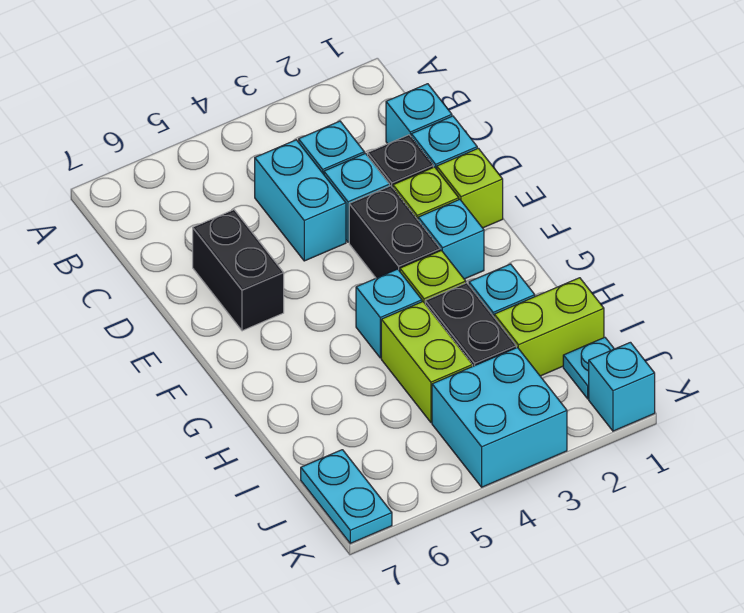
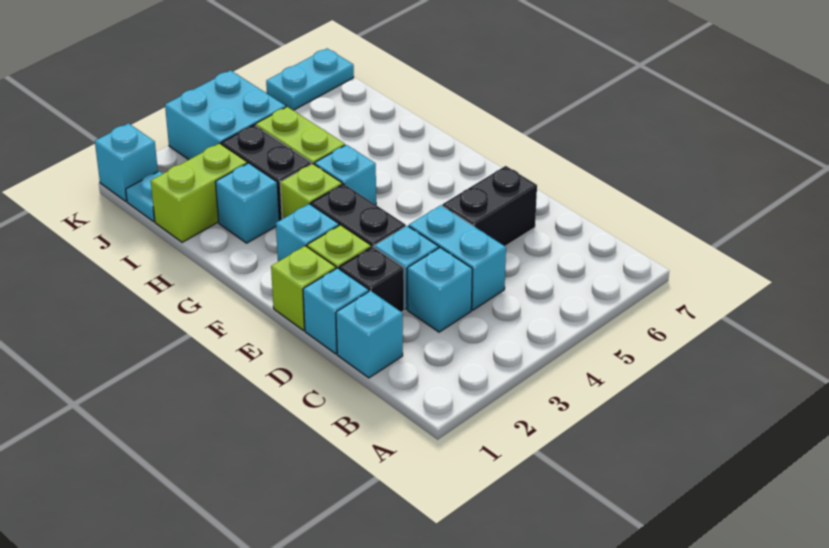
black 1x2 brick [193,210,284,331] -> black 1x2 brick turned to [442,166,537,246]
cyan 1x2 plate [301,450,392,543] -> cyan 1x2 plate turned to [266,49,354,110]

